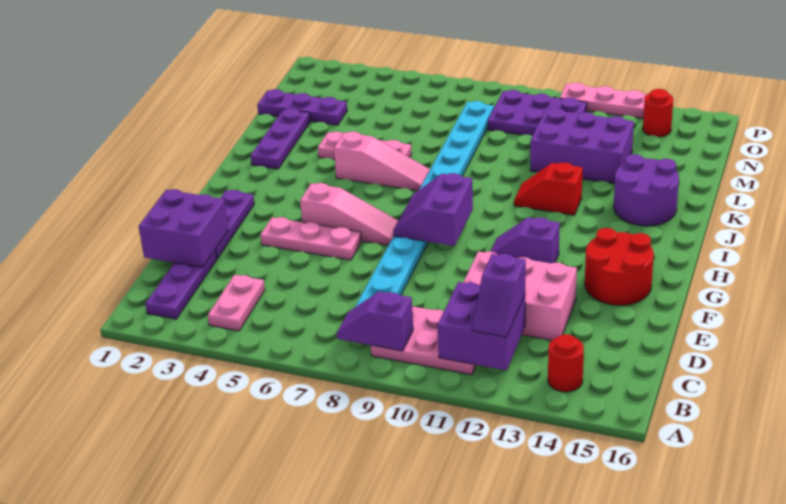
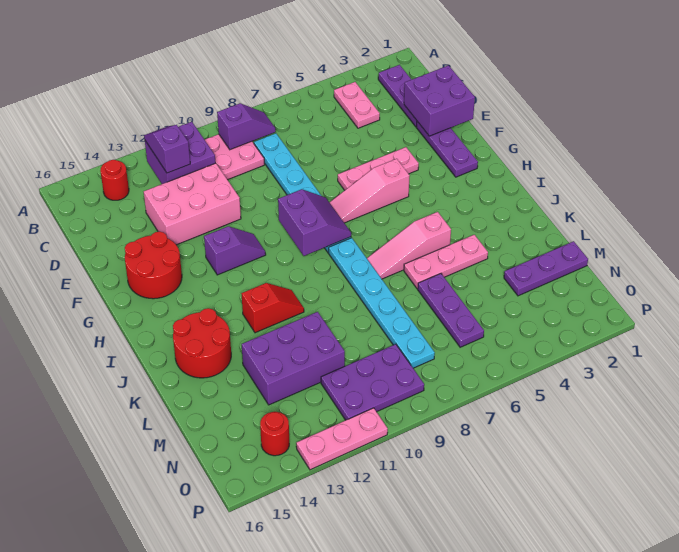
purple 1x3 plate [251,108,310,169] -> purple 1x3 plate moved to [418,274,484,347]
purple 2x2 round brick [614,154,679,226] -> red 2x2 round brick [173,308,231,378]

